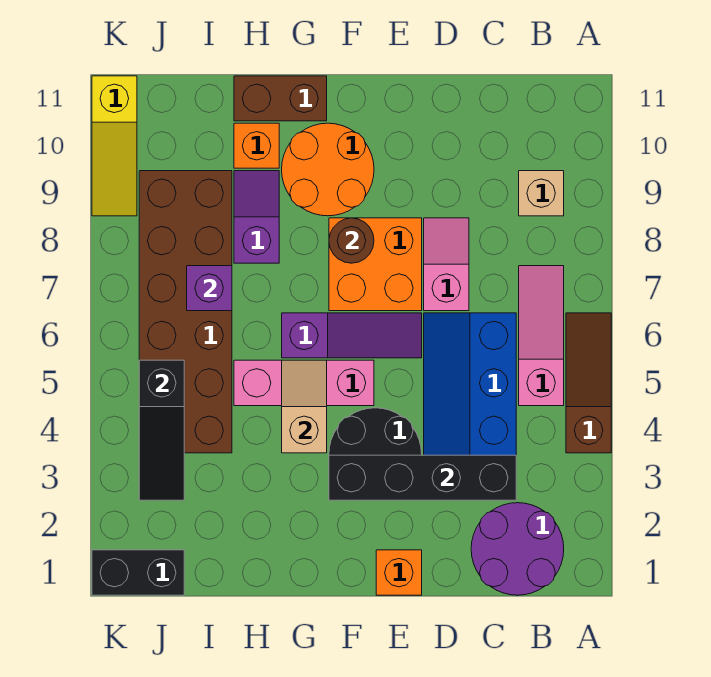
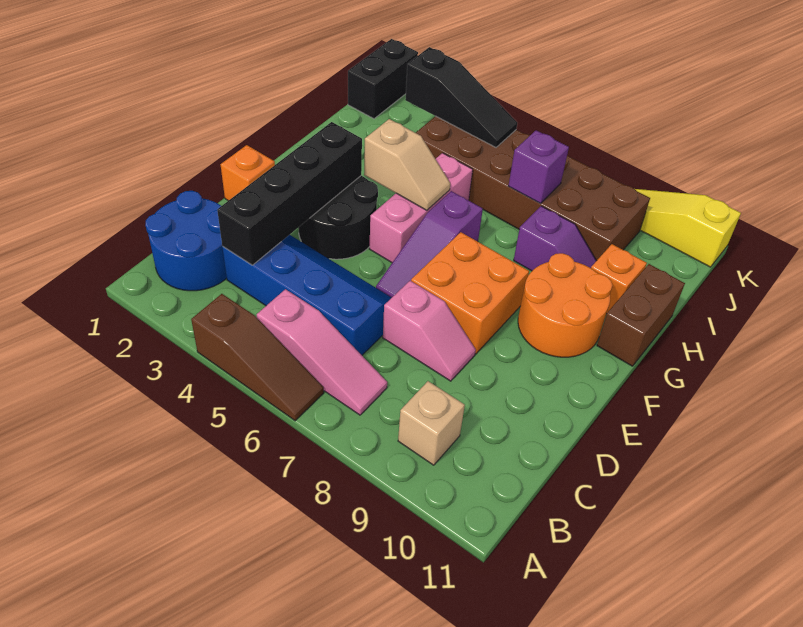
purple 2x2 round brick [471,503,564,595] -> blue 2x2 round brick [146,191,227,291]
brown 1x1 round brick [329,218,374,263] -> none
black 1x3 slope [139,360,184,500] -> black 1x3 slope turned to [405,47,517,147]

